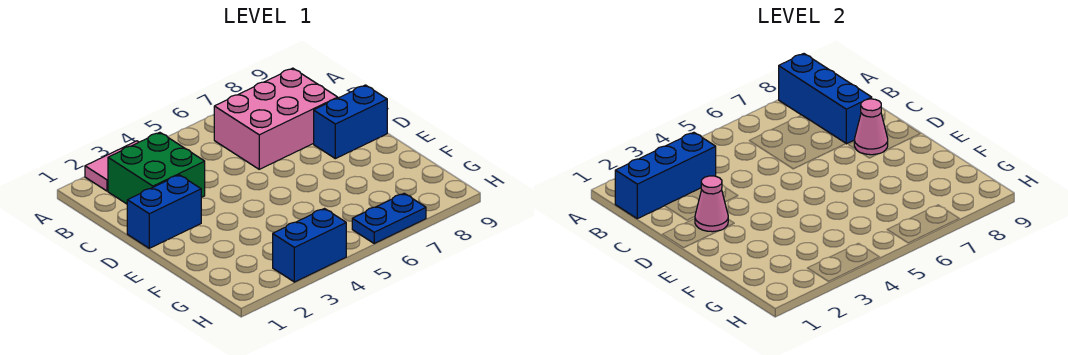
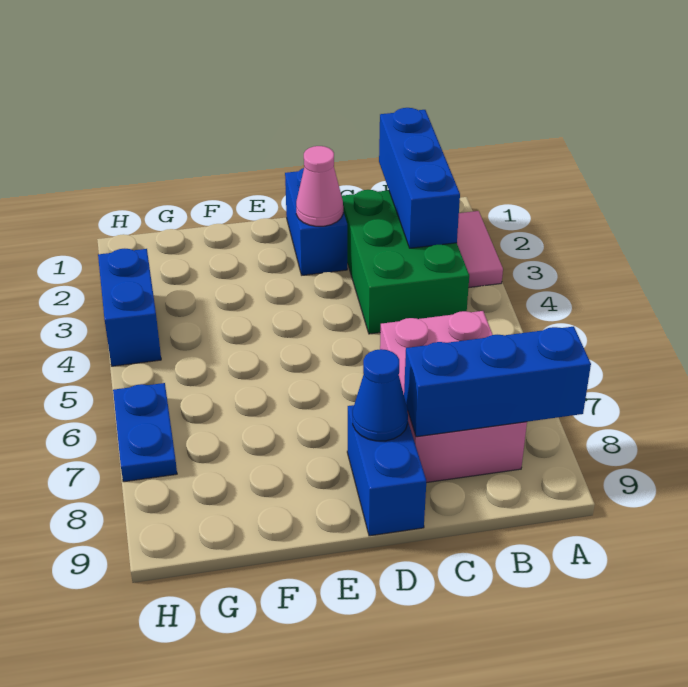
green 2x2 brick [108,132,205,204] -> green 2x3 brick [342,190,469,334]
pink 1x1 cone [854,99,888,155] -> blue 1x1 cone [353,349,408,441]

